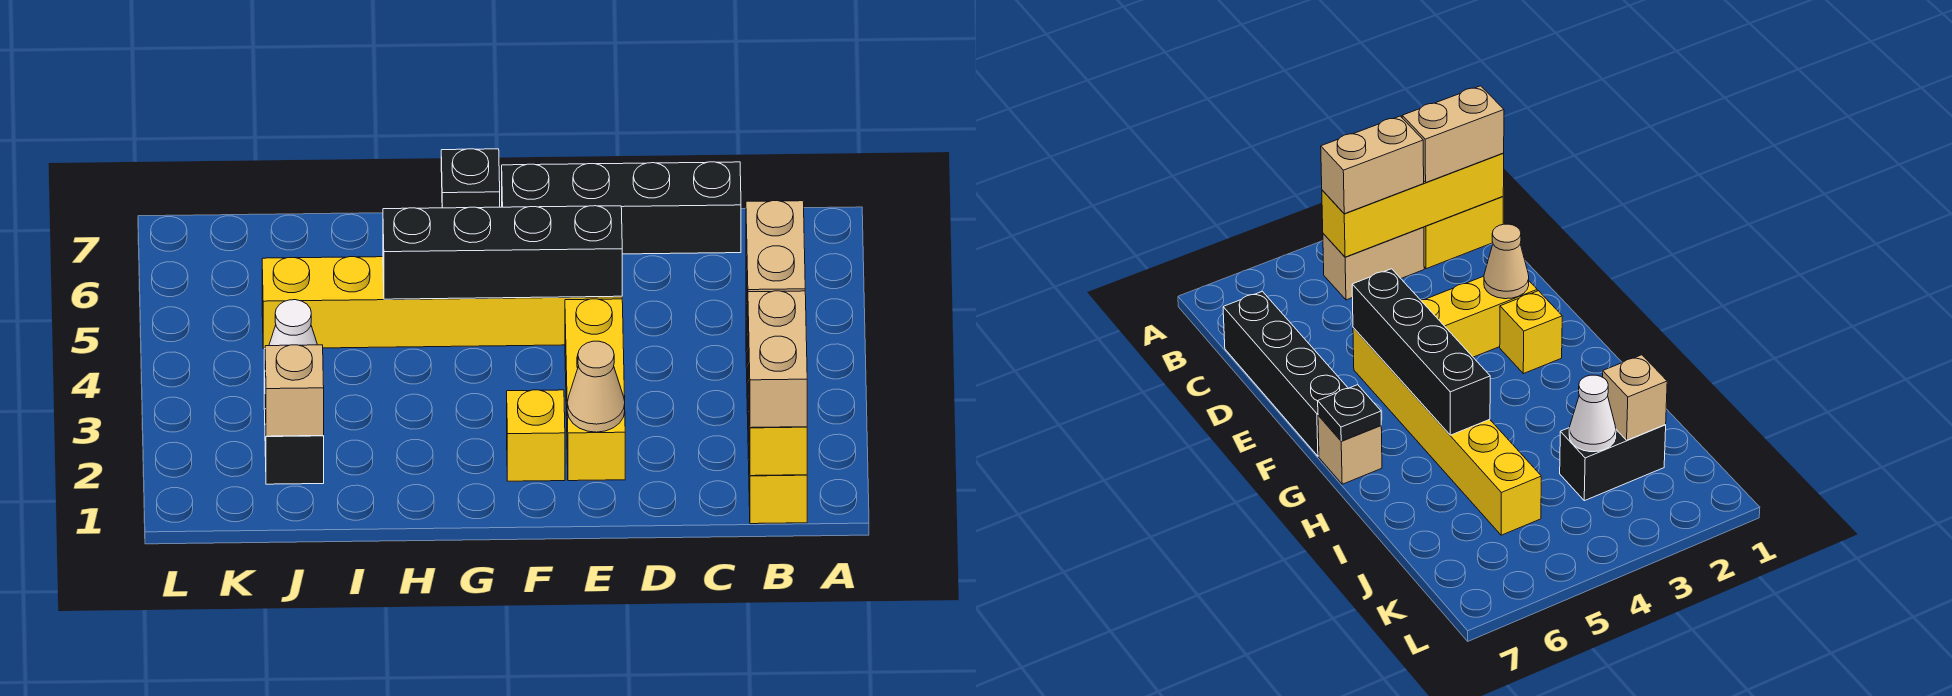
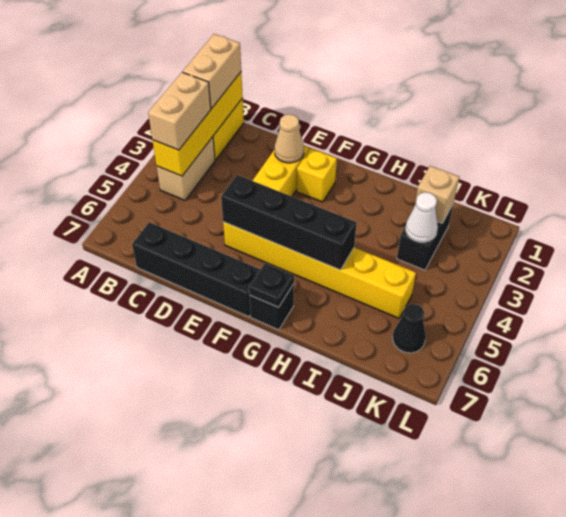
tan 1x1 brick [1318,415,1382,484] -> black 1x1 brick [249,284,294,330]
none -> black 1x1 cone [393,304,426,353]

